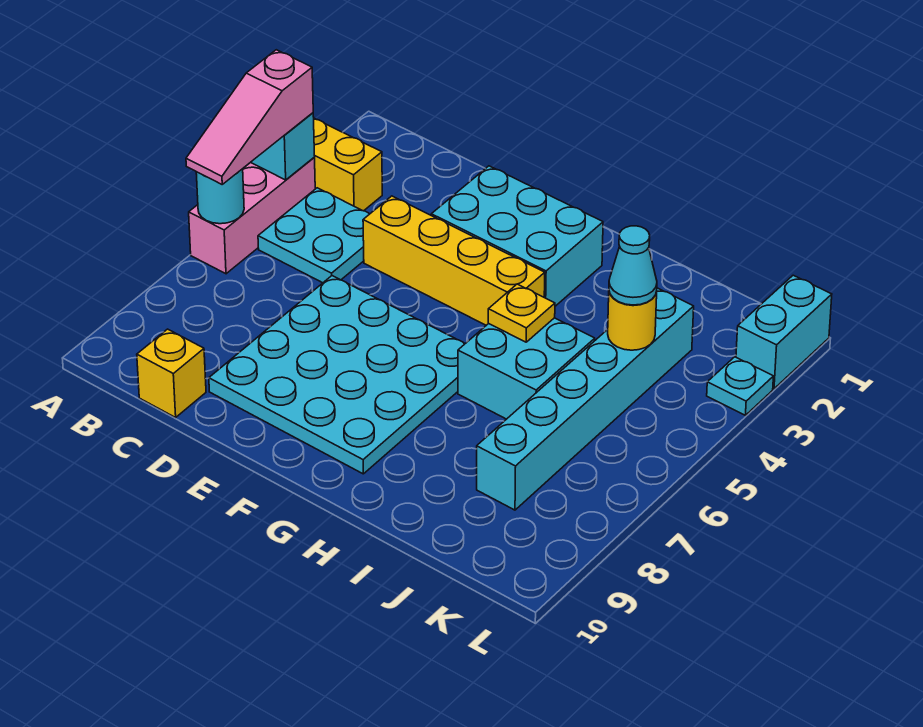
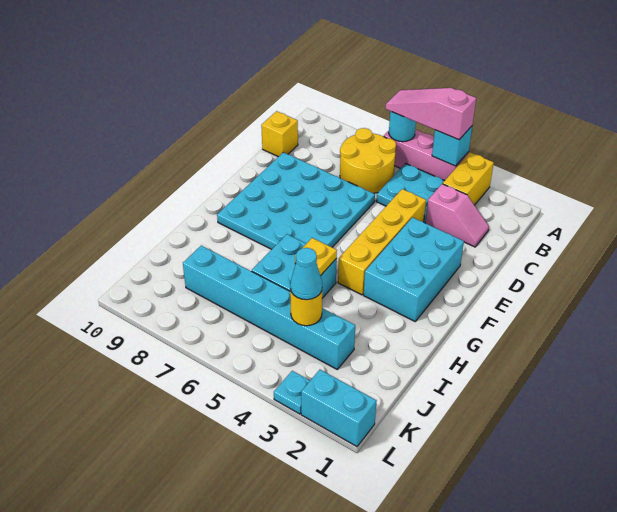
none -> yellow 2x2 round brick [340,128,396,193]
none -> pink 1x2 slope [426,184,489,247]

